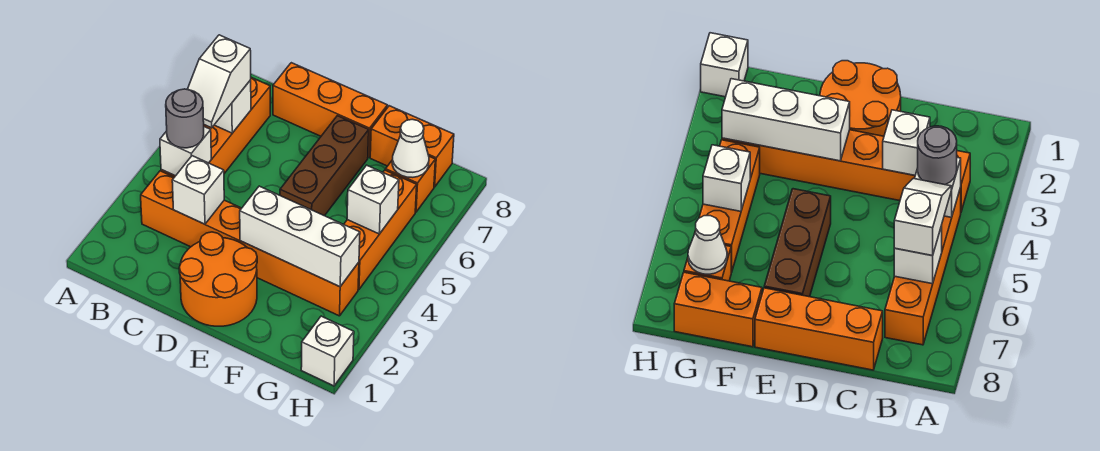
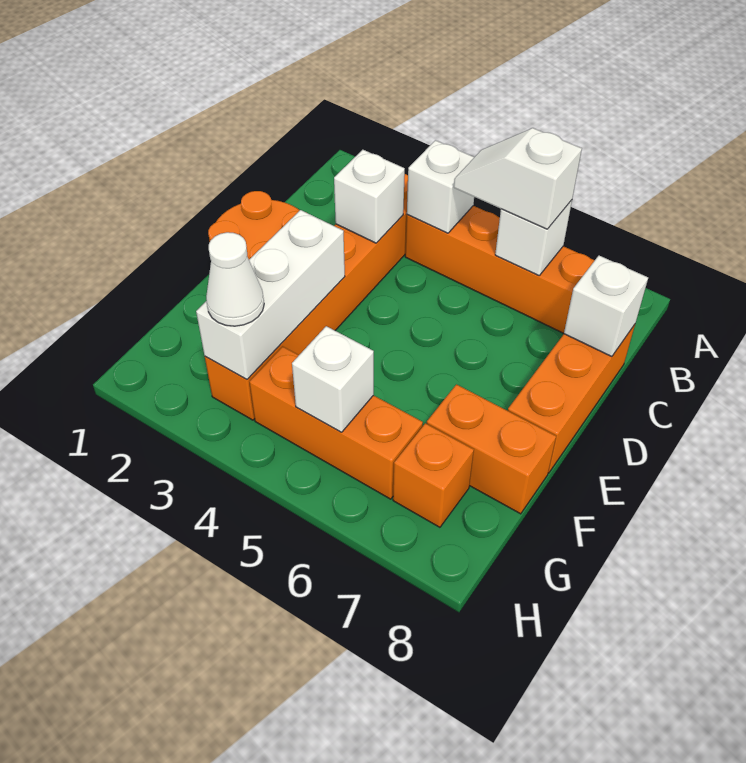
grey 1x1 round brick [166,89,204,148] -> none
brown 1x3 brick [280,116,369,216] -> none
orange 1x2 brick [370,106,454,187] -> orange 1x2 brick turned to [427,384,556,514]
white 1x1 cone [392,119,429,177] -> white 1x1 cone moved to [206,232,264,326]
white 1x1 brick [301,316,354,386] -> white 1x1 brick moved to [564,256,648,357]

